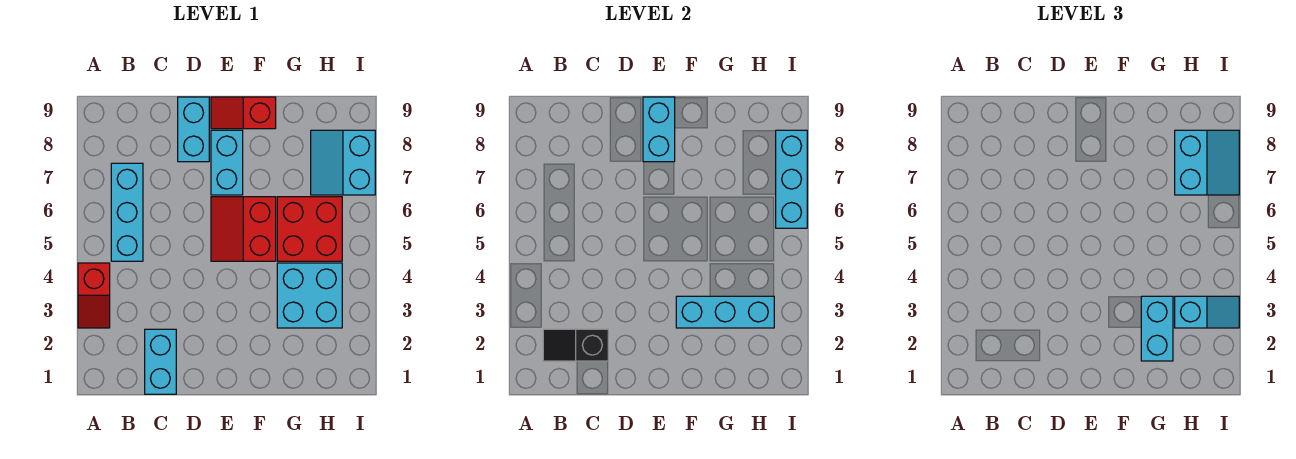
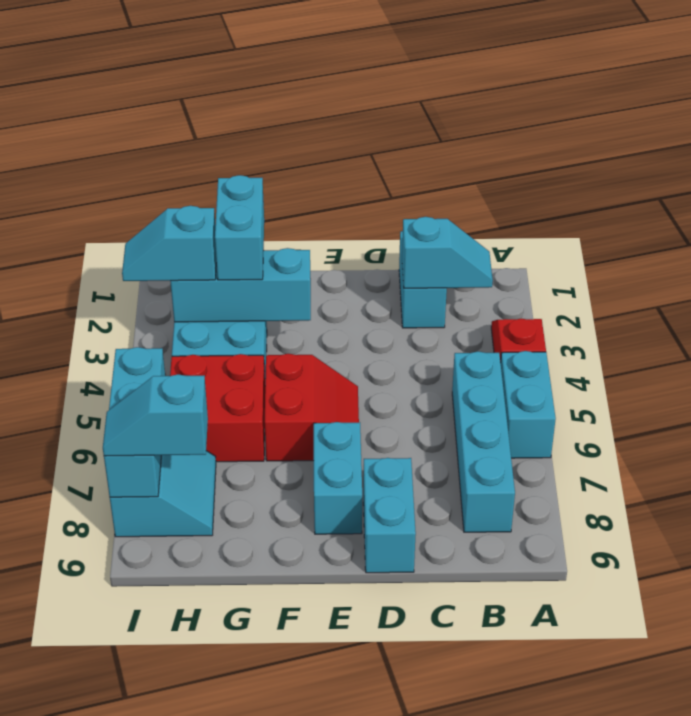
black 1x2 slope [543,329,608,361] -> cyan 1x2 slope [402,217,493,288]
cyan 1x3 brick [111,163,143,261] -> cyan 1x4 brick [452,351,515,532]
cyan 1x2 brick [643,97,675,162] -> cyan 1x2 brick moved to [501,351,556,458]
red 1x2 slope [211,97,276,129] -> none
cyan 2x2 slope [1175,130,1239,195] -> cyan 1x2 slope [103,374,208,456]

